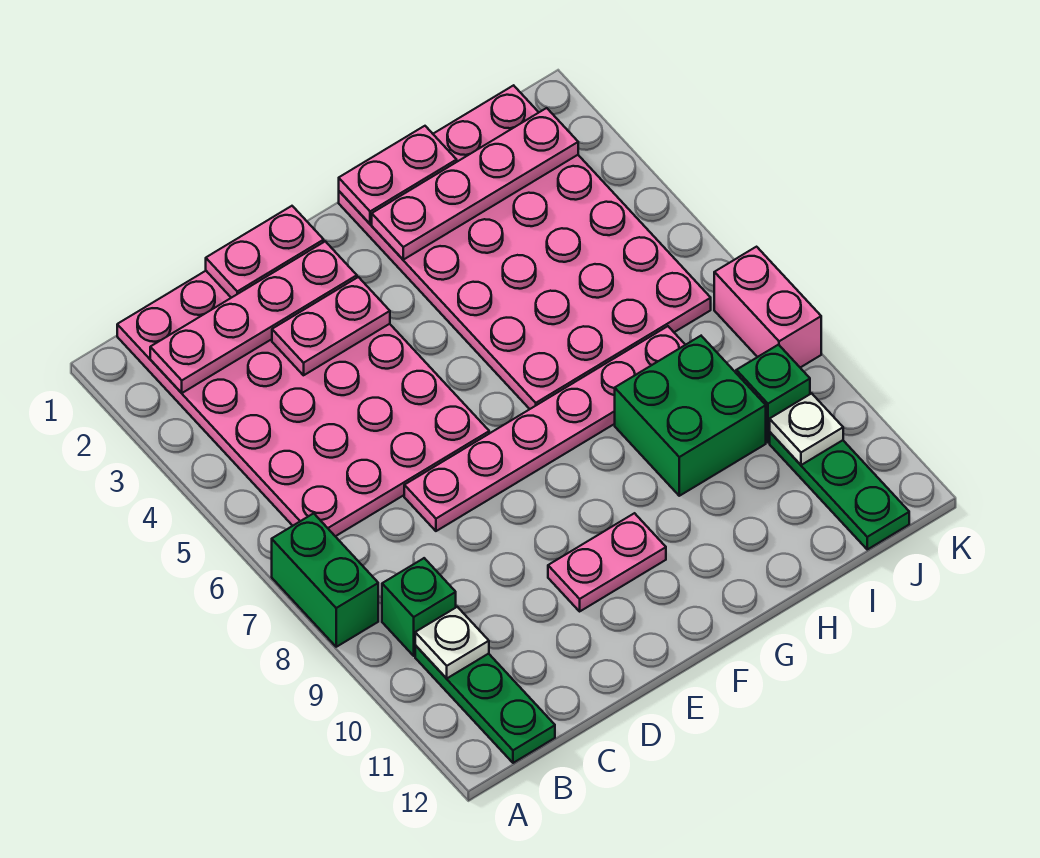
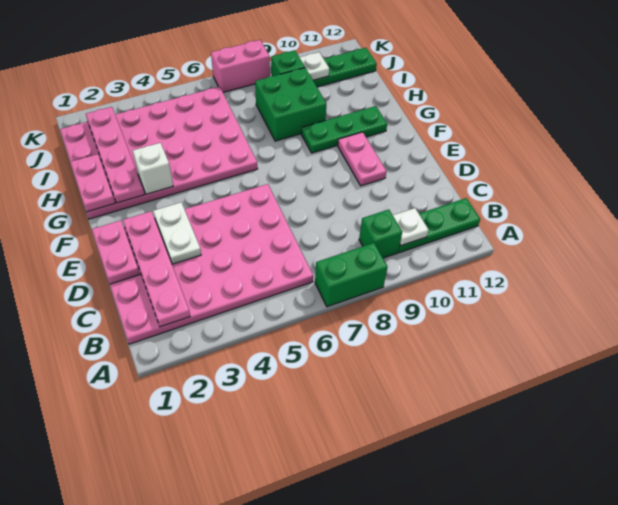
pink 1x2 plate [272,277,390,375] -> white 1x2 plate [153,202,201,264]
pink 1x6 plate [404,326,685,531] -> none
none -> white 1x1 brick [133,143,173,194]
none -> green 1x3 plate [301,106,387,153]

